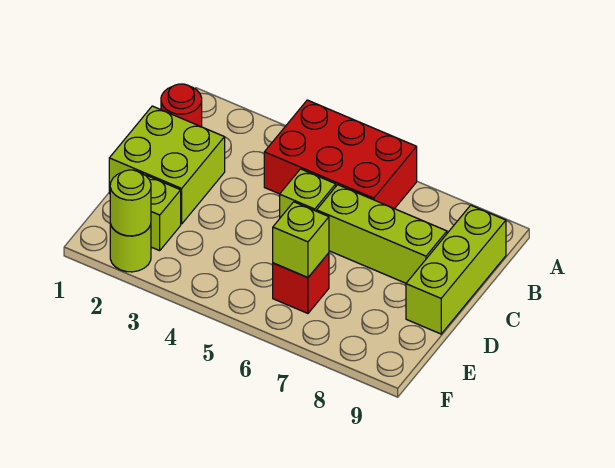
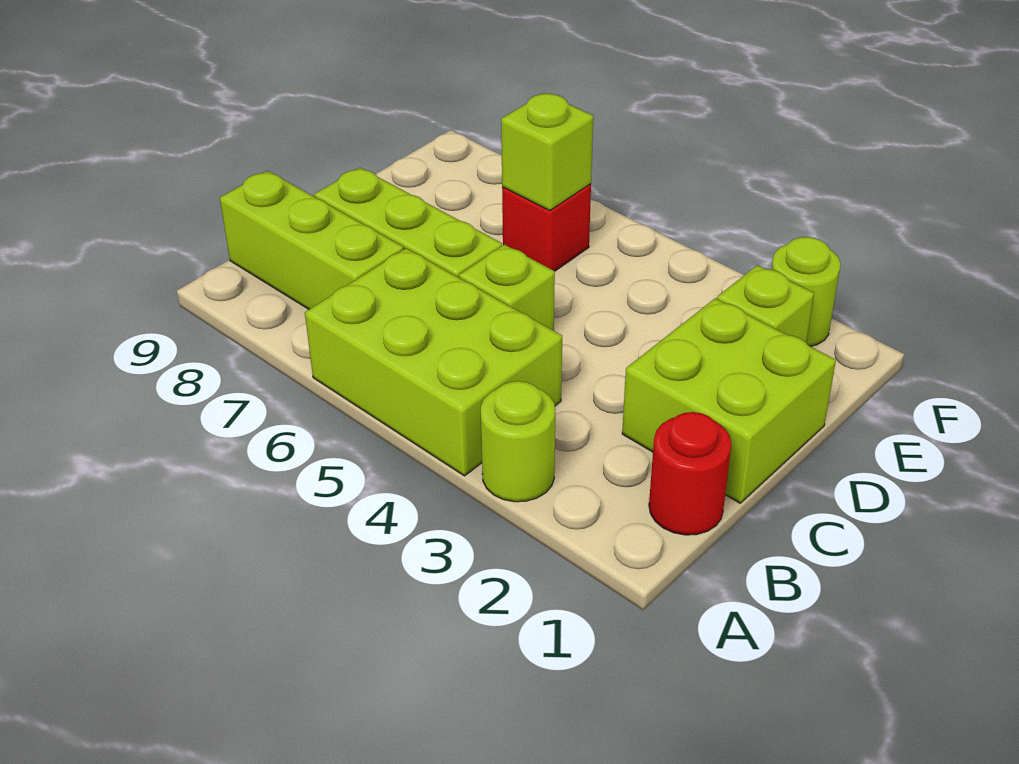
red 2x3 brick [264,100,417,209] -> lime 2x3 brick [305,248,562,476]
lime 1x3 brick [406,205,506,334] -> lime 1x3 brick turned to [220,171,404,309]
lime 1x1 round brick [110,170,151,236] -> lime 1x1 round brick moved to [481,381,555,502]

